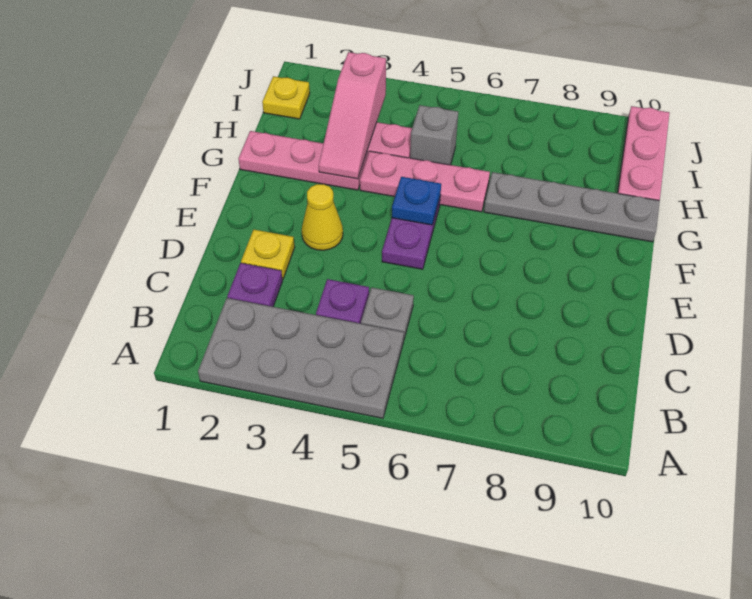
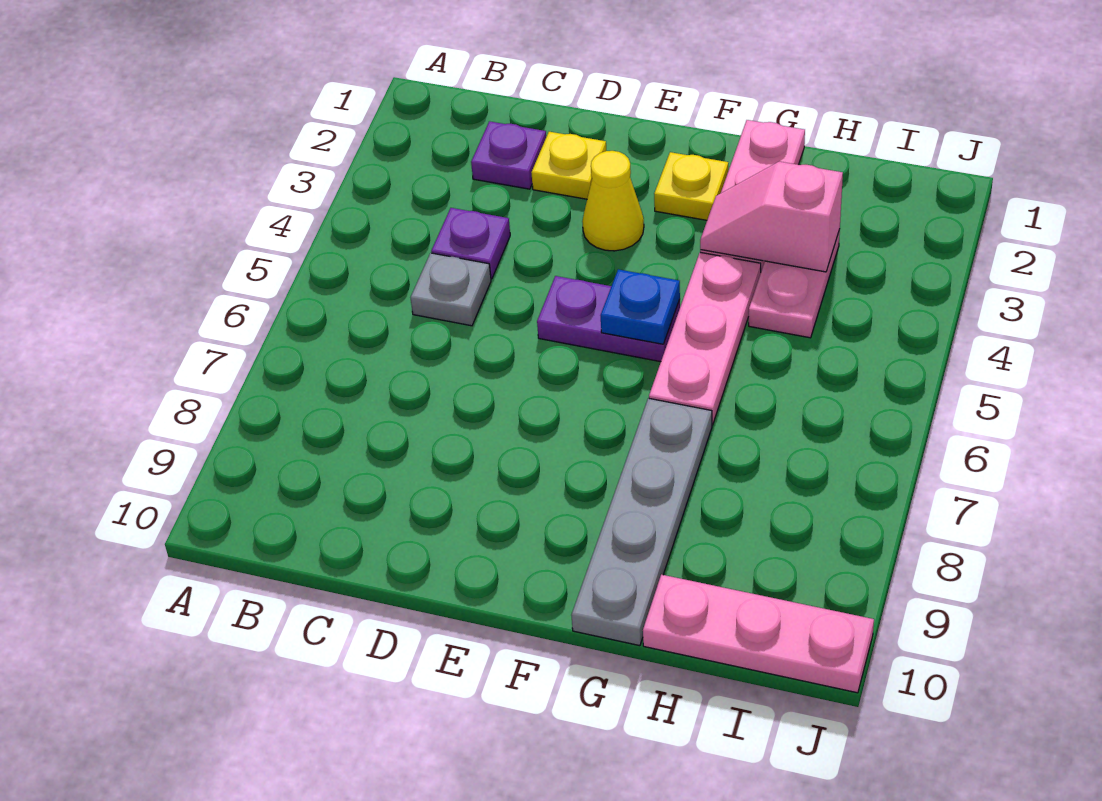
grey 2x4 plate [198,298,404,418] -> none
pink 1x3 slope [319,52,386,179] -> pink 1x2 slope [700,162,843,272]
grey 1x1 brick [410,105,458,165] -> none
yellow 1x1 plate [262,76,310,119] -> yellow 1x1 plate moved to [654,152,728,220]

